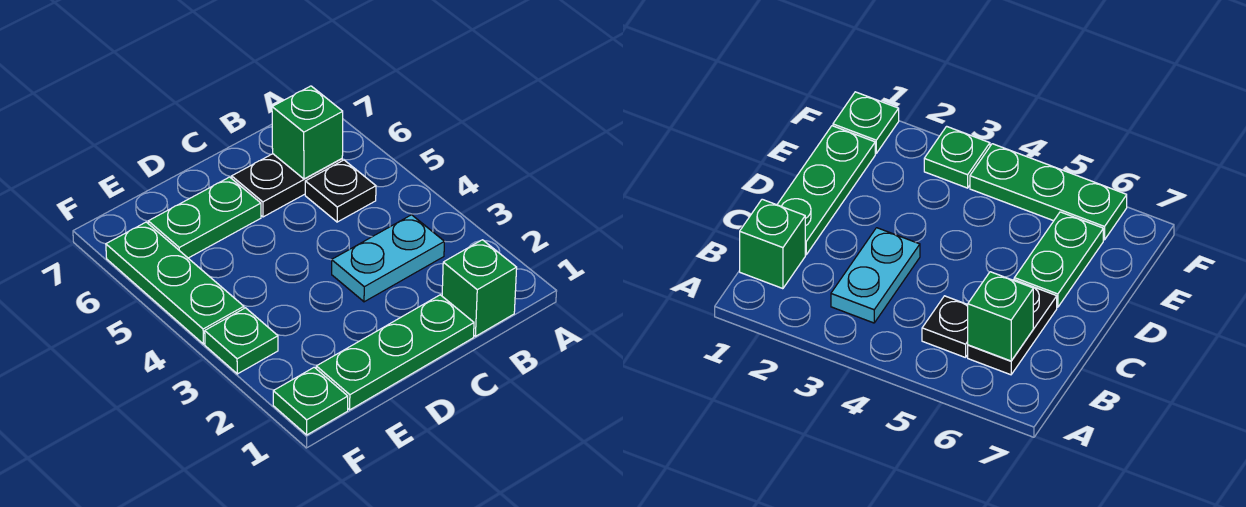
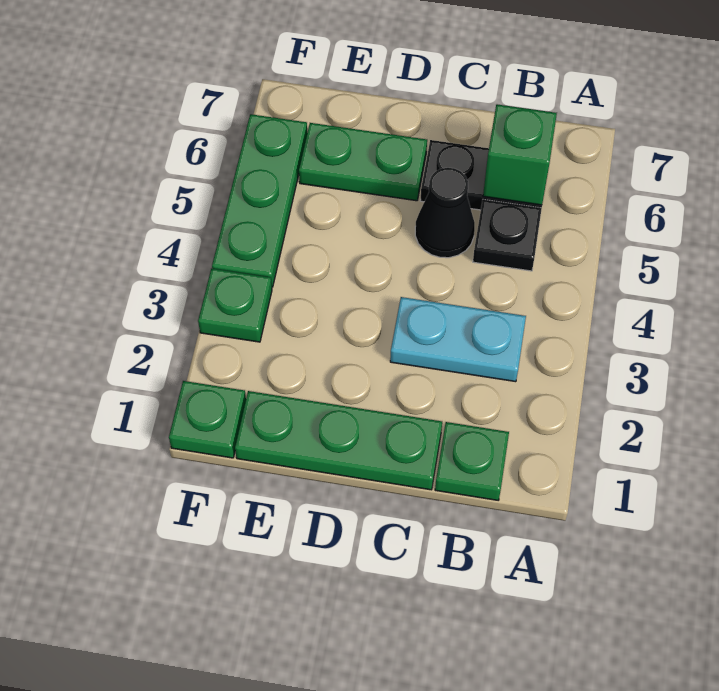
green 1x1 brick [442,240,517,336] -> green 1x1 plate [435,422,509,500]
none -> black 1x1 cone [415,168,475,258]

